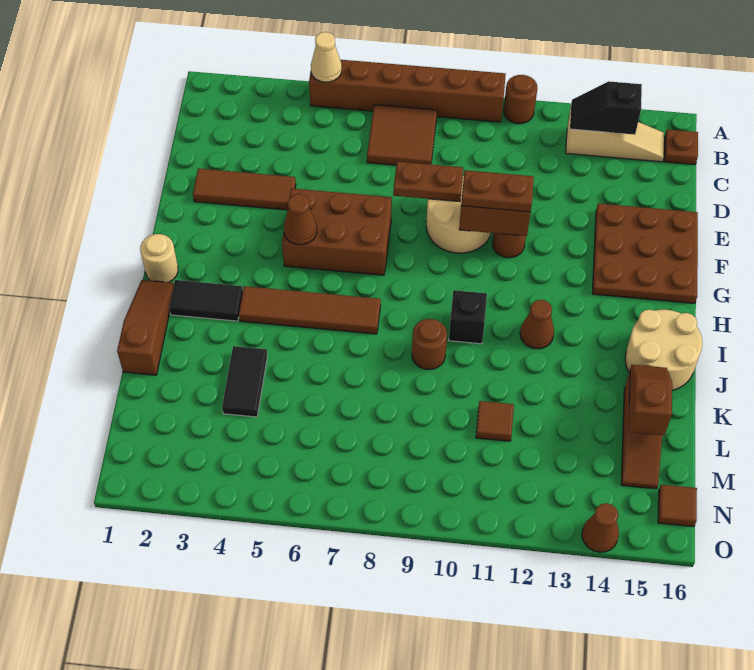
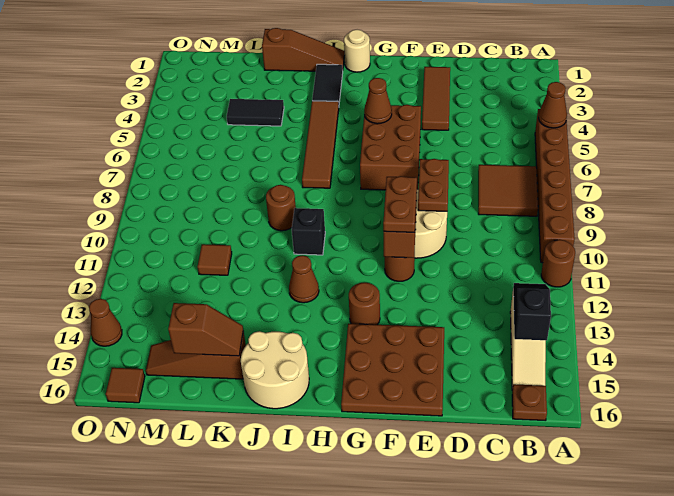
tan 1x1 cone [311,32,342,82] -> brown 1x1 cone [539,82,567,128]
none -> brown 1x1 round brick [349,282,380,325]

